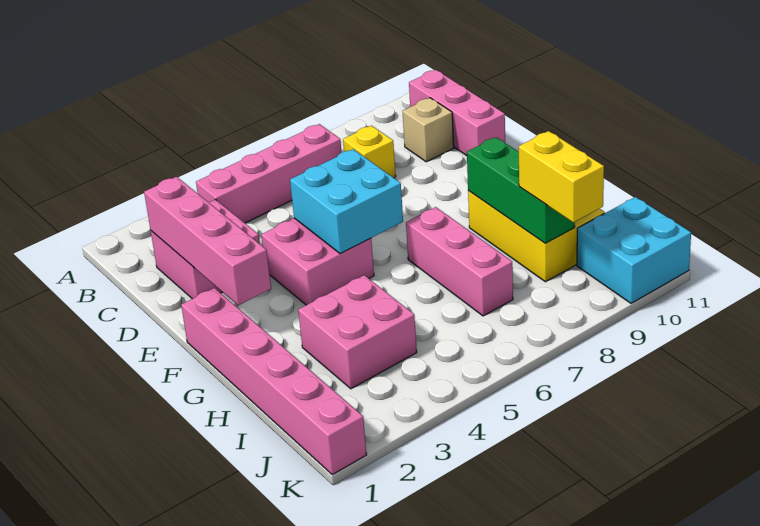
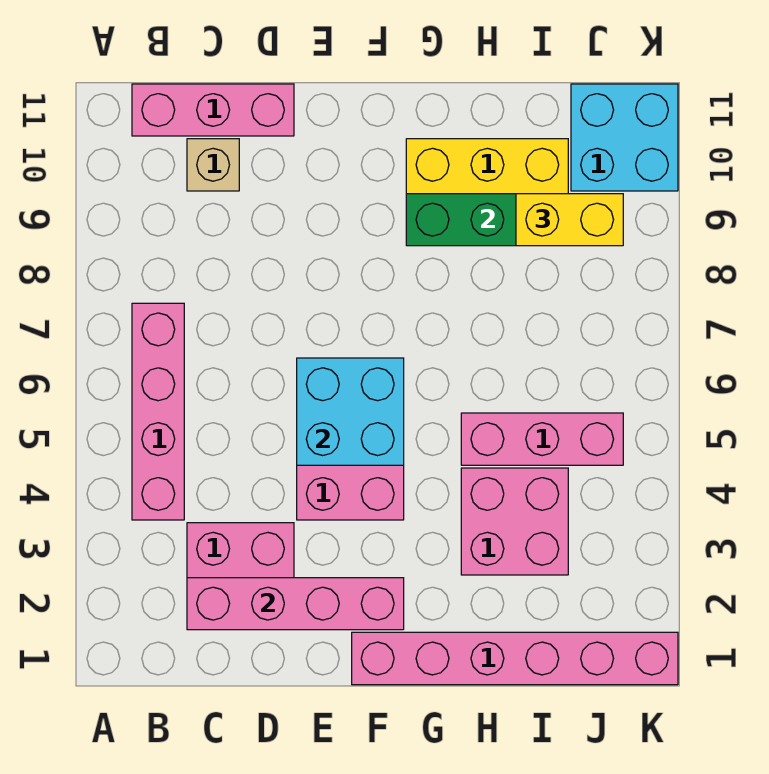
yellow 1x1 brick [343,126,396,178] -> none
pink 1x3 brick [406,207,513,316] -> pink 1x3 brick moved to [461,413,623,465]

